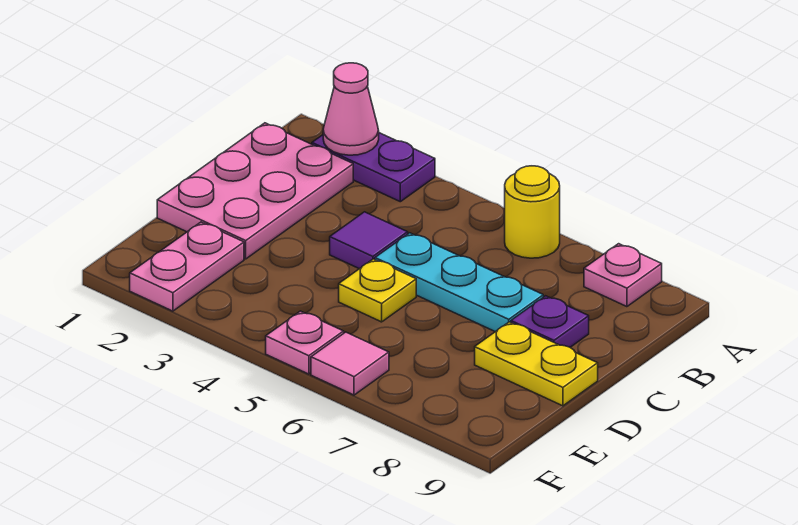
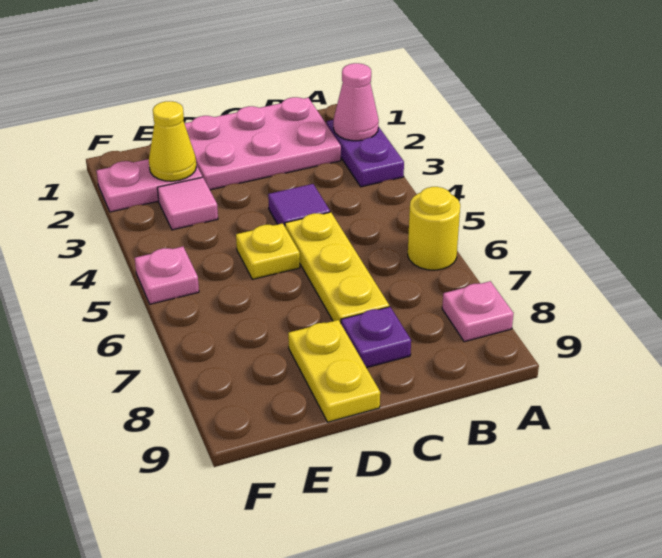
cyan 1x3 plate [375,233,543,332] -> yellow 1x3 plate [285,212,389,323]
none -> yellow 1x1 cone [149,101,196,181]
pink 1x1 tile [311,332,389,395] -> pink 1x1 tile moved to [157,177,218,230]

